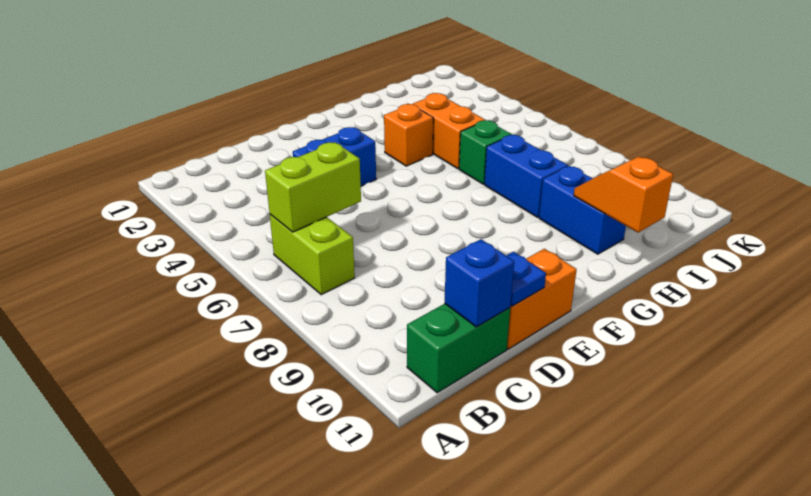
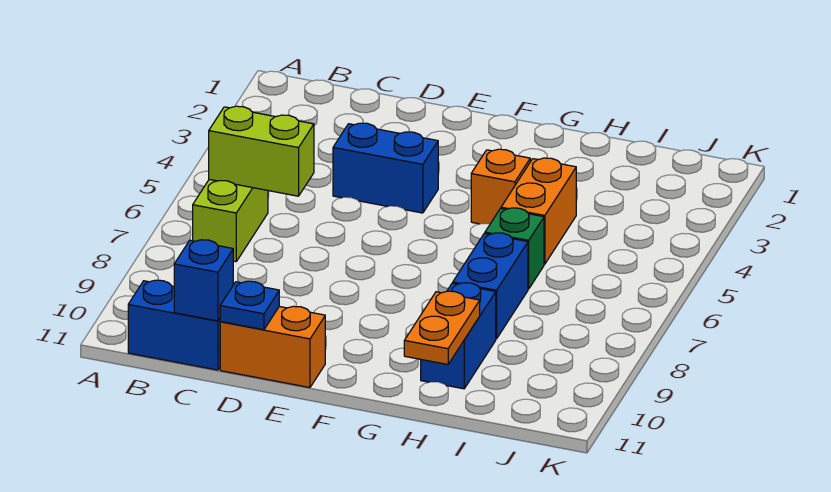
green 1x2 brick [407,304,510,393] -> blue 1x2 brick [128,280,221,370]
orange 1x2 slope [574,157,673,233] -> orange 1x2 plate [404,291,480,364]

